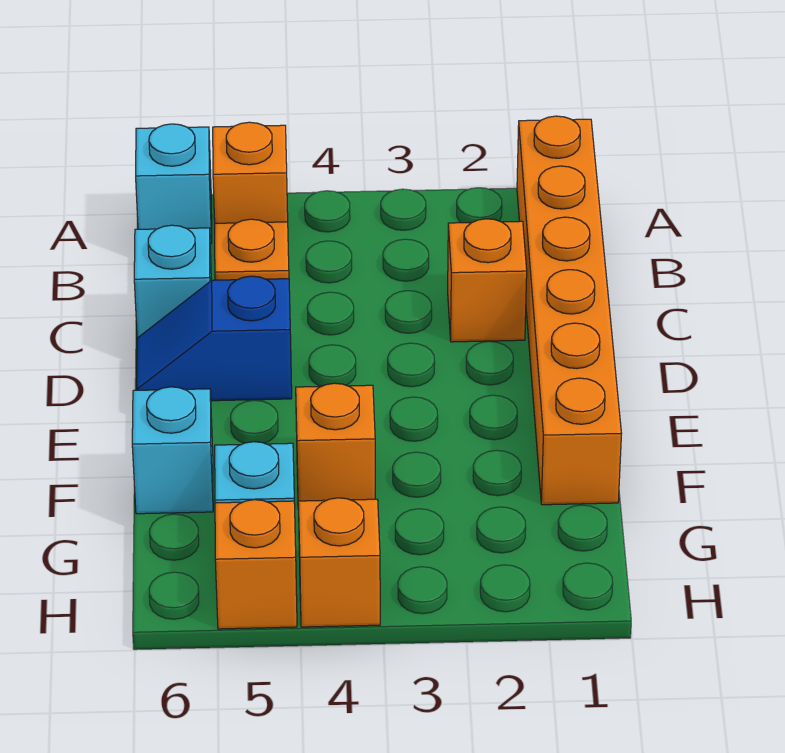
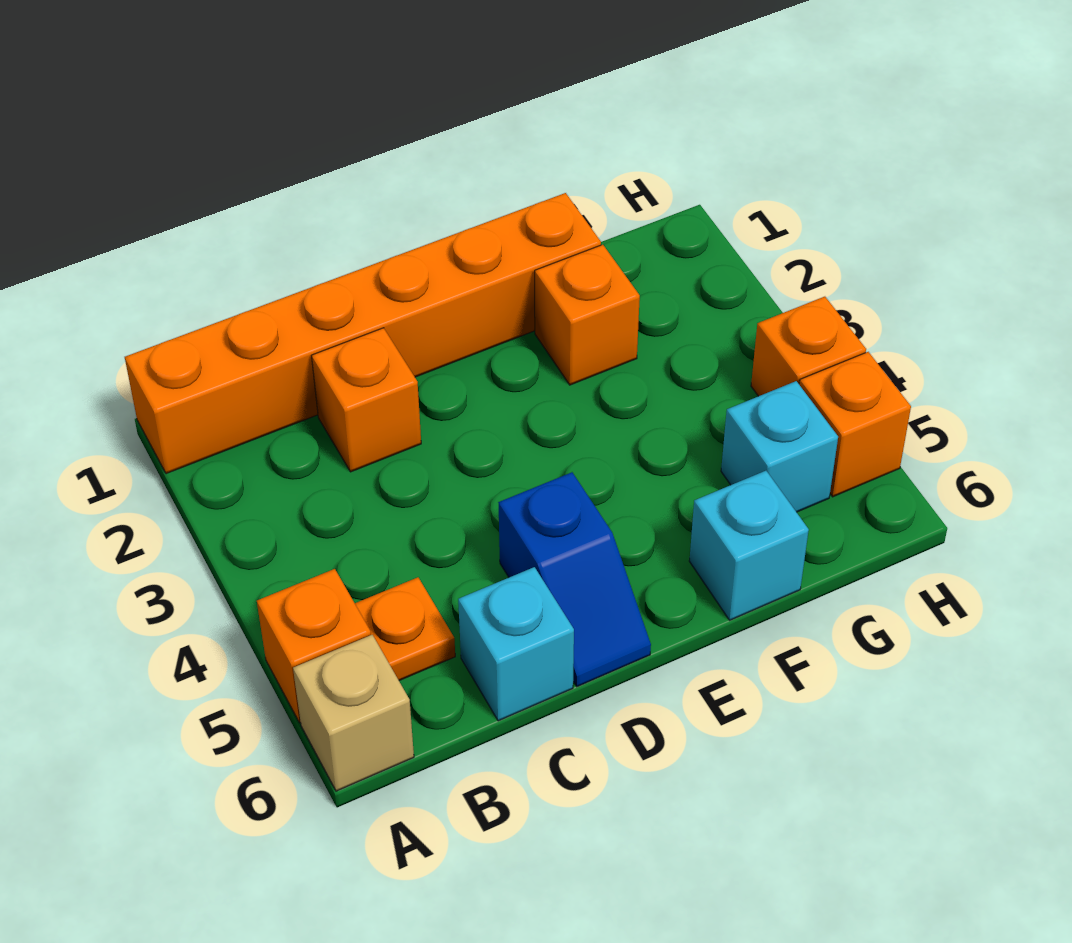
cyan 1x1 brick [136,124,212,243] -> tan 1x1 brick [293,635,414,791]
orange 1x1 brick [296,383,375,510] -> orange 1x1 brick moved to [535,245,640,385]

